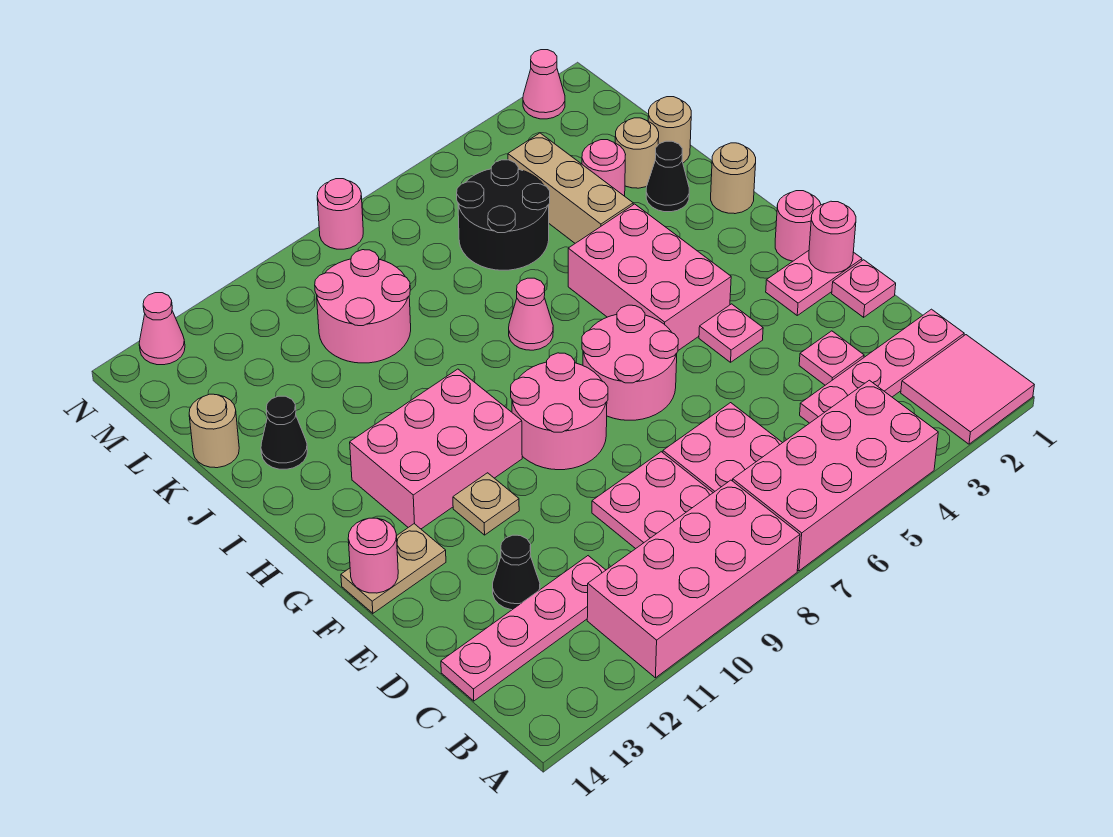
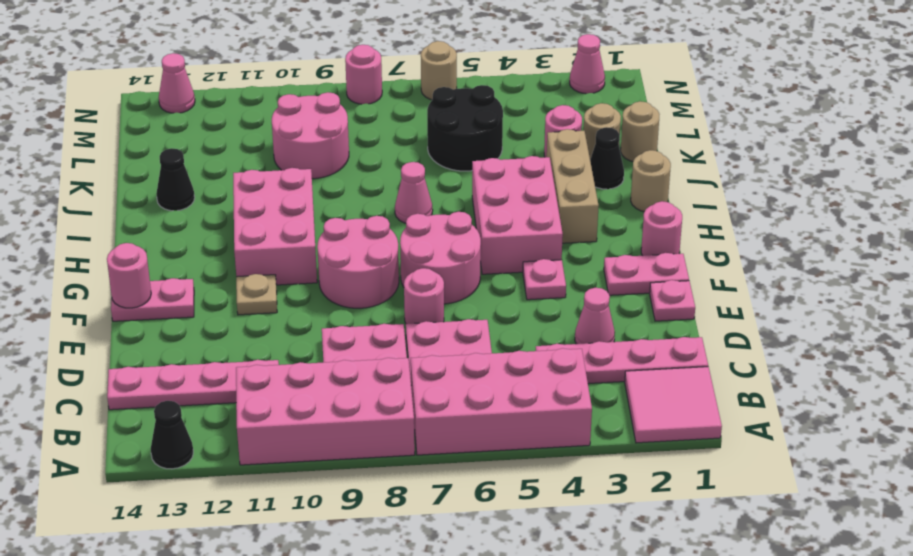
pink 1x1 plate [799,331,864,385] -> pink 1x1 cone [575,288,615,344]
black 1x1 cone [493,535,540,610] -> black 1x1 cone moved to [151,401,193,469]
pink 1x1 round brick [809,201,856,273] -> pink 1x1 round brick moved to [404,268,444,324]
tan 1x2 plate [341,524,446,613] -> pink 1x2 plate [111,278,194,321]
pink 2x3 brick [350,369,522,529] -> pink 2x3 brick turned to [233,168,317,285]
tan 1x3 brick [508,133,633,243] -> tan 1x3 brick moved to [547,129,599,243]
tan 1x1 round brick [189,394,239,468] -> tan 1x1 round brick moved to [421,41,457,100]

